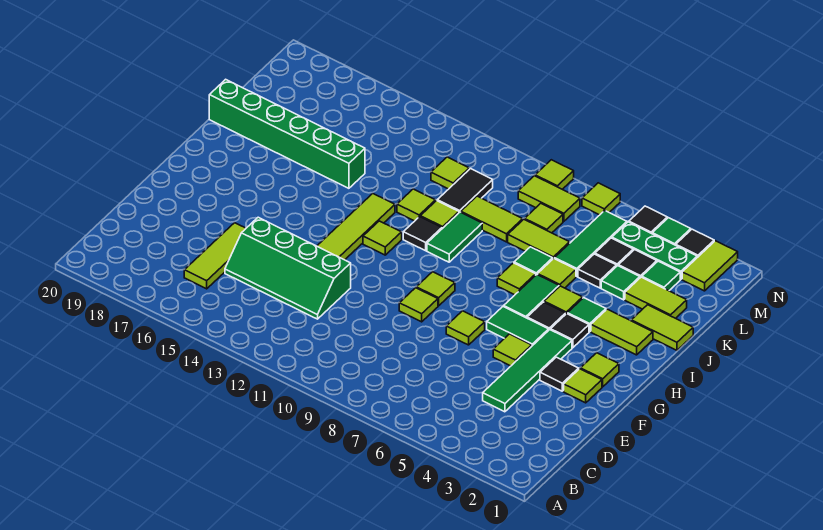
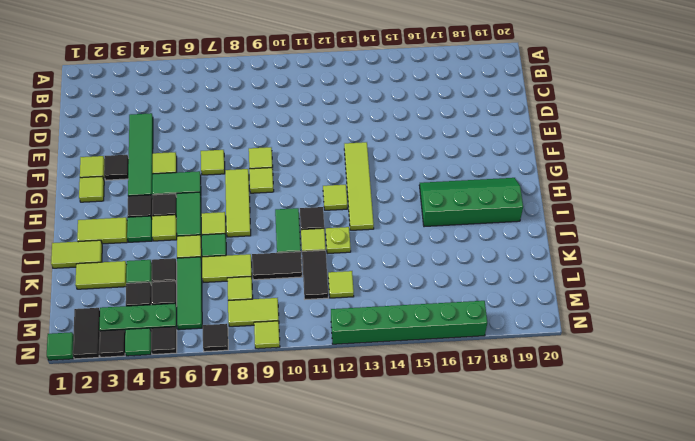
lime 1x3 tile [184,223,246,289] -> lime 1x3 tile moved to [225,169,251,237]
green 2x4 slope [225,217,351,319] -> green 2x4 slope moved to [419,178,523,227]
lime 1x1 tile [397,189,435,221] -> lime 1x1 plate [326,227,351,254]
green 1x6 brick [209,79,365,188] -> green 1x6 brick moved to [331,301,487,344]
lime 1x2 tile [461,196,523,242] -> black 1x2 tile [252,252,302,280]
green 1x1 tile [642,261,680,291] -> green 1x1 tile moved to [47,332,73,360]
lime 1x2 tile [682,241,738,291] -> black 1x2 tile [73,308,100,359]
lime 1x1 tile [582,183,620,215] -> black 1x1 tile [203,324,228,352]

